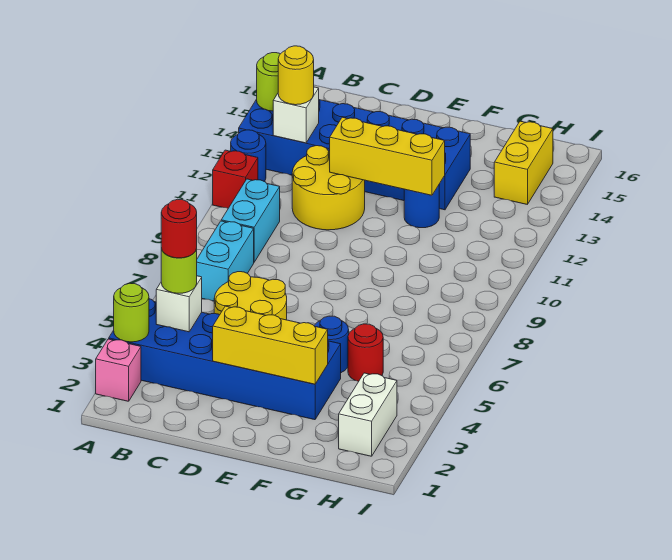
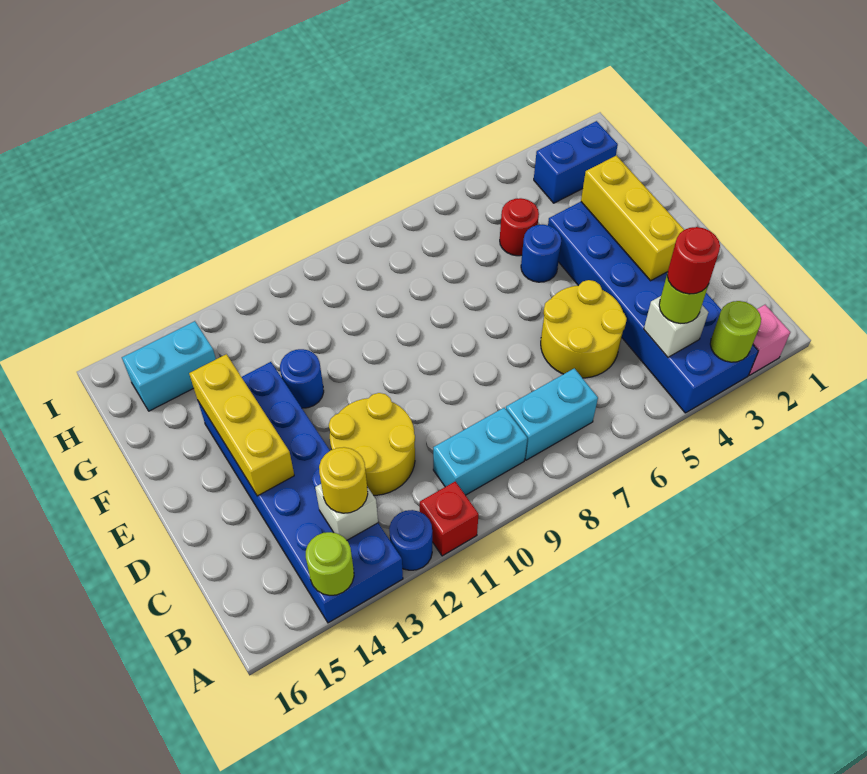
yellow 1x3 brick [330,117,445,195] -> yellow 1x3 brick moved to [189,354,294,496]
white 1x2 brick [339,373,397,456] -> blue 1x2 brick [534,121,618,203]
yellow 1x2 brick [494,121,553,204] -> cyan 1x2 brick [122,321,216,411]

